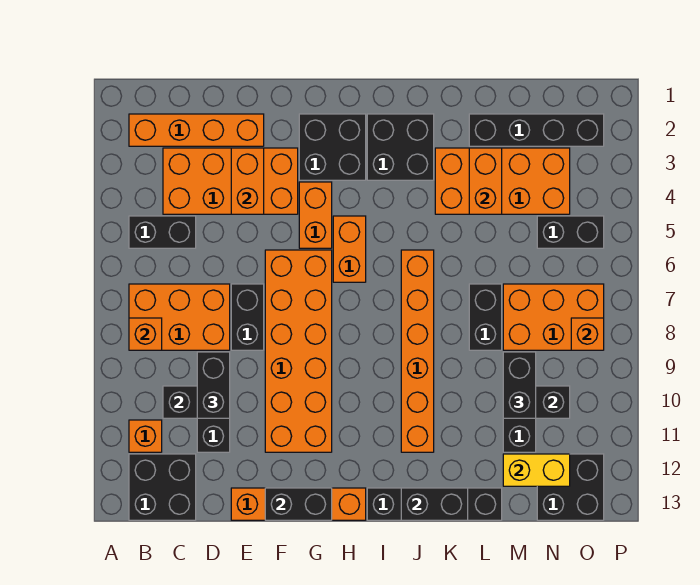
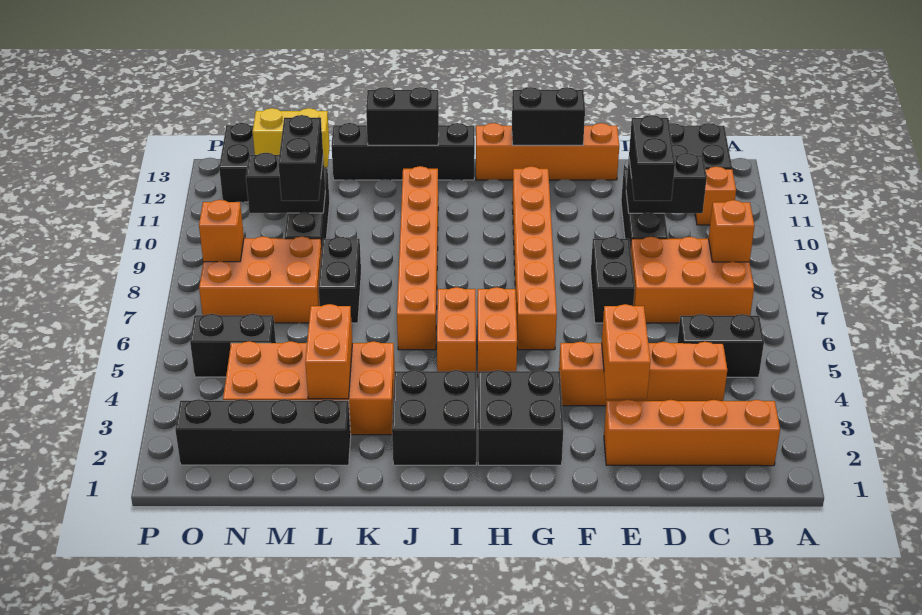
orange 2x4 brick [163,148,298,214] -> orange 1x4 brick [559,342,727,406]
orange 2x6 brick [265,250,332,452] -> orange 1x6 brick [512,166,557,350]
orange 1x2 brick [299,182,332,248] -> orange 1x2 brick moved to [437,287,476,371]

